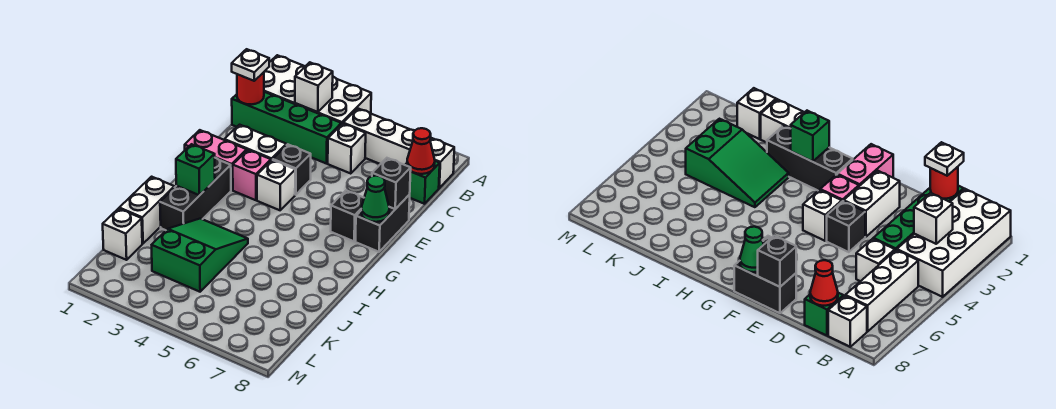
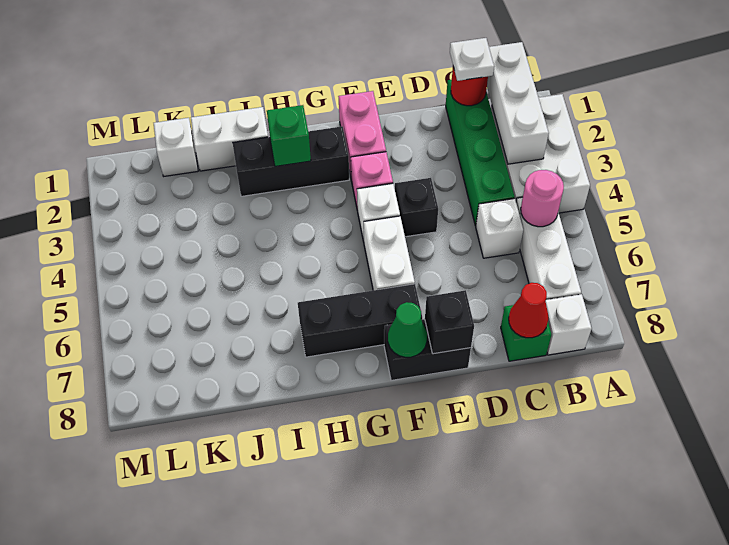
white 2x4 brick [264,55,371,124] -> white 2x3 brick [491,94,590,213]
white 1x1 brick [295,62,333,112] -> white 1x3 brick [487,42,549,164]
none -> pink 1x1 round brick [521,170,564,227]
white 1x2 brick [224,125,286,160] -> white 1x2 brick moved to [364,216,415,290]
black 1x1 brick [331,190,364,241] -> black 1x3 brick [298,284,422,357]
green 2x3 slope [152,219,248,292] -> none

